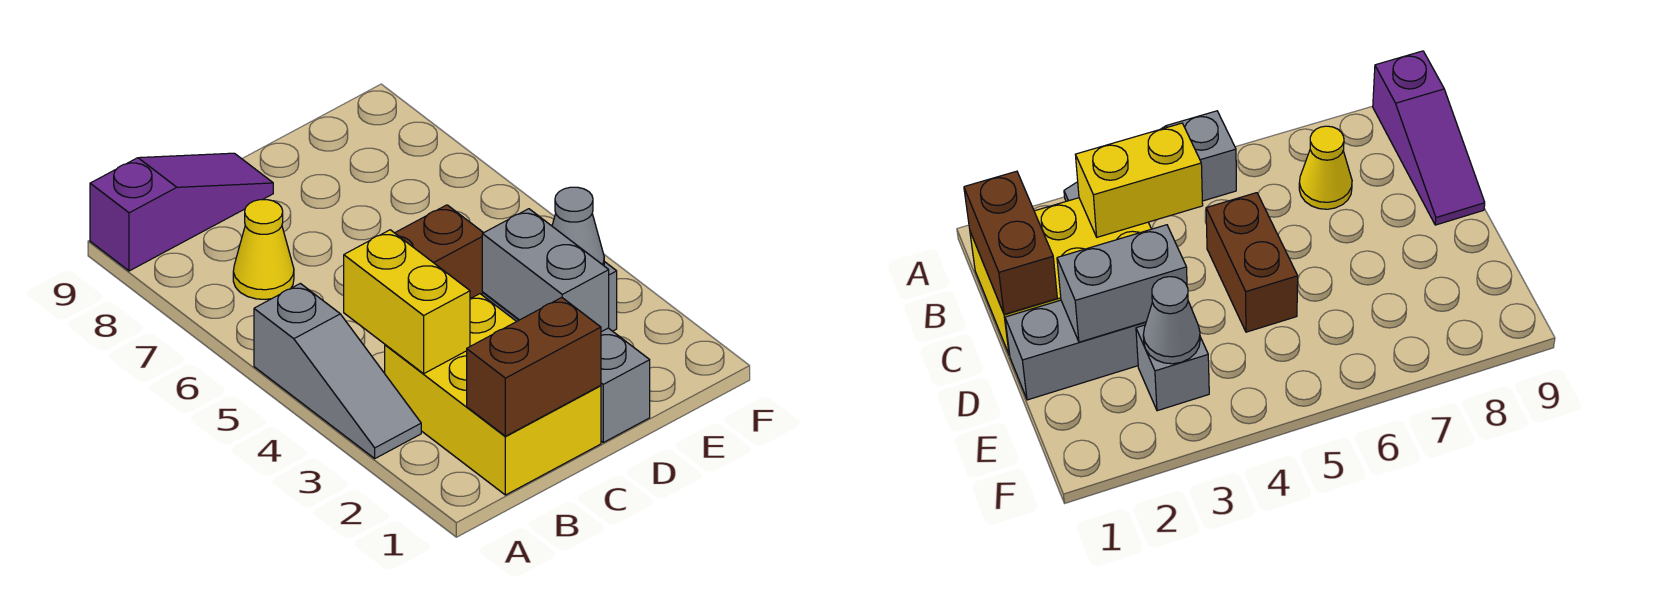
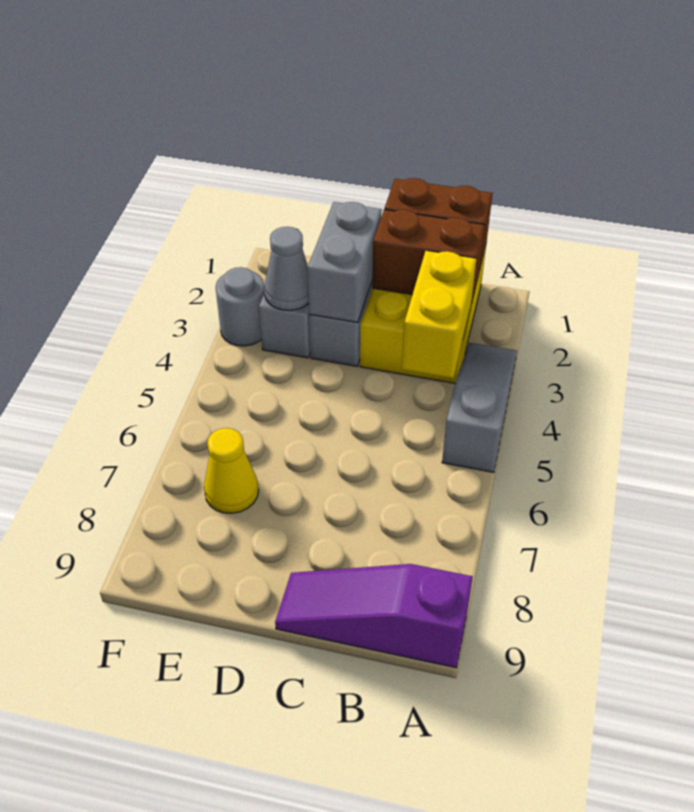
yellow 1x1 cone [233,200,294,299] -> yellow 1x1 cone moved to [204,428,259,513]
brown 1x2 brick [395,205,483,299] -> brown 1x2 brick moved to [372,209,485,303]
none -> grey 1x1 round brick [216,267,265,346]

